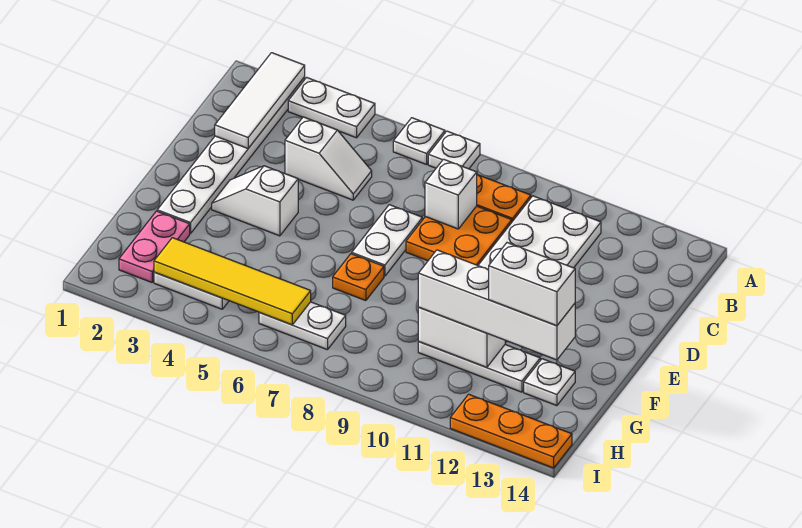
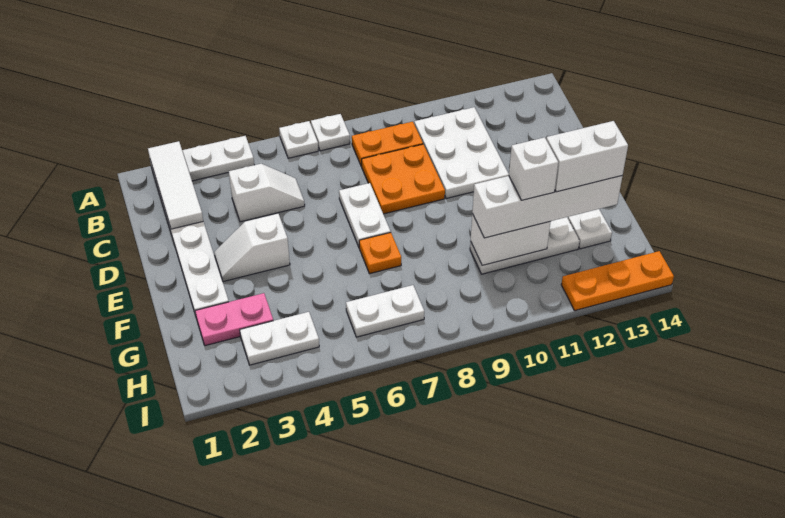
white 1x1 brick [425,159,477,229] -> white 1x1 brick moved to [509,137,558,200]
pink 1x2 plate [119,211,190,282] -> pink 1x2 plate turned to [195,293,273,346]
yellow 1x4 tile [154,238,311,325] -> none

